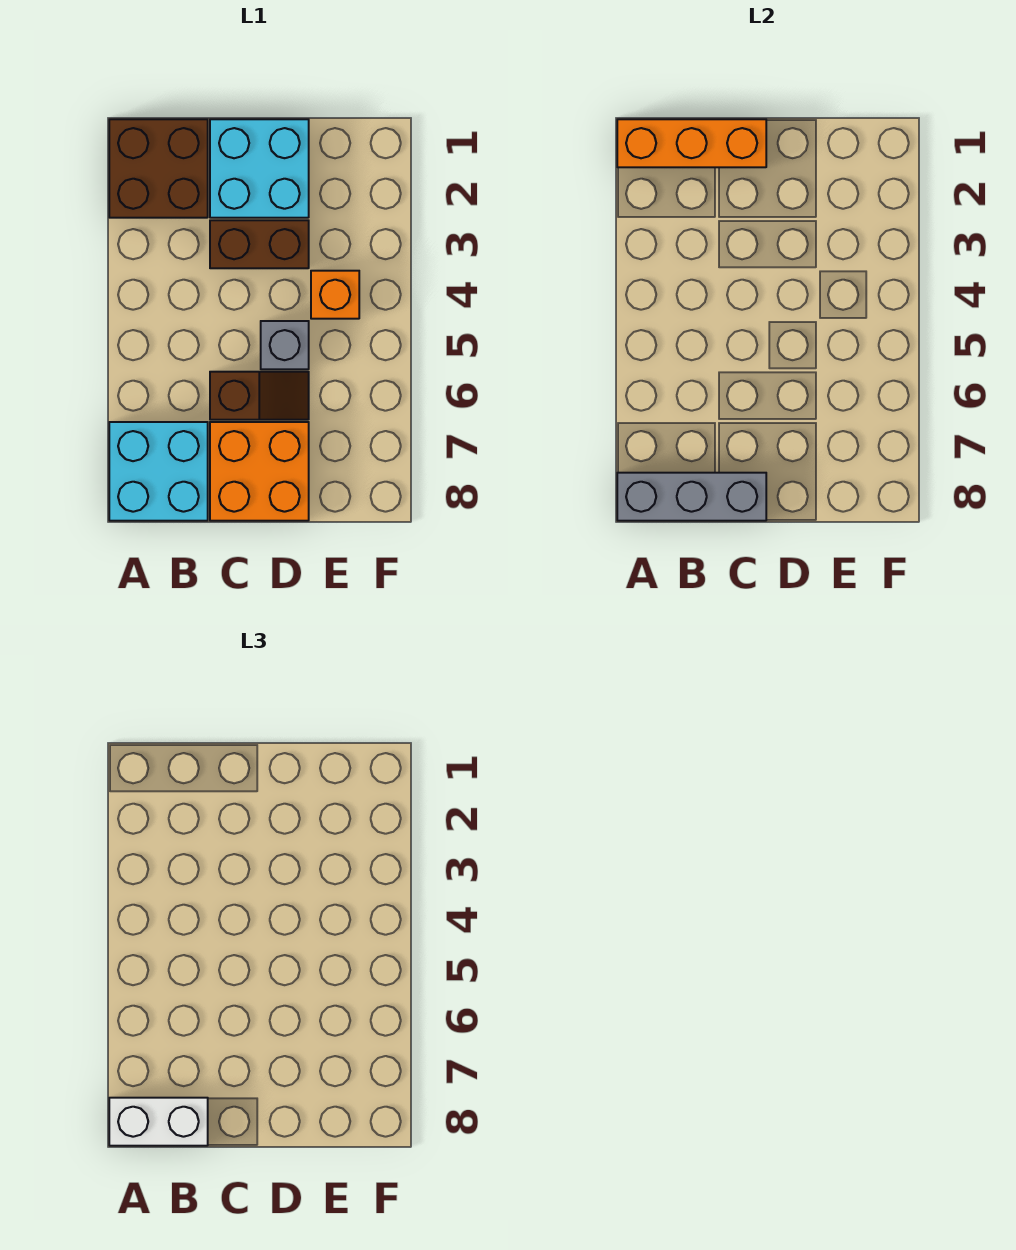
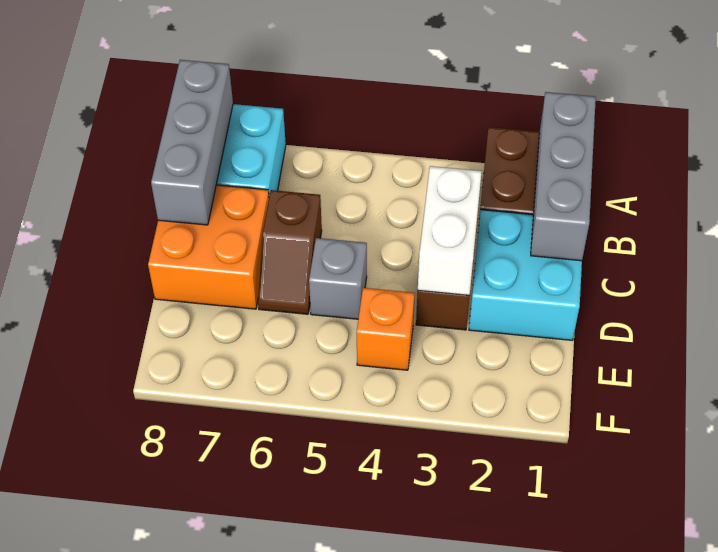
orange 1x3 brick [617,119,766,167] -> grey 1x3 brick [531,92,596,261]
white 1x2 brick [109,1098,208,1146] -> white 1x2 brick moved to [418,166,482,295]

